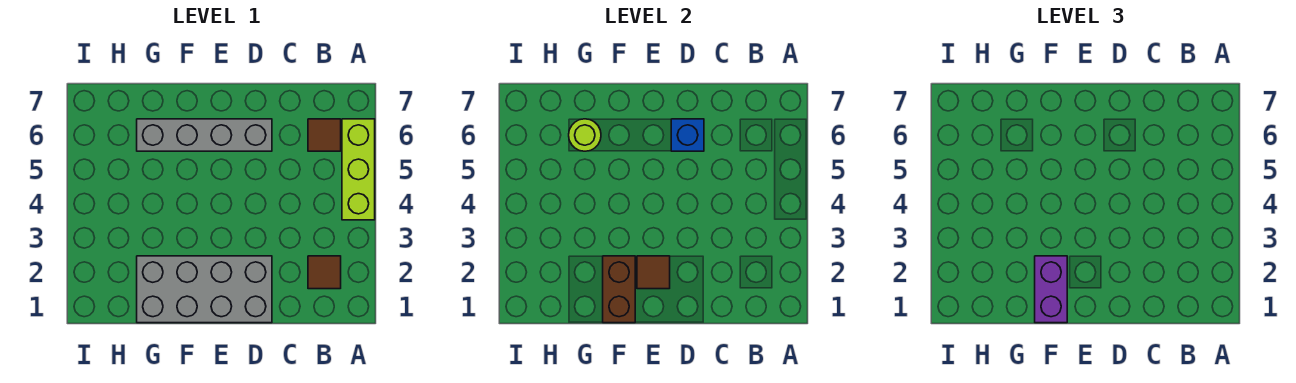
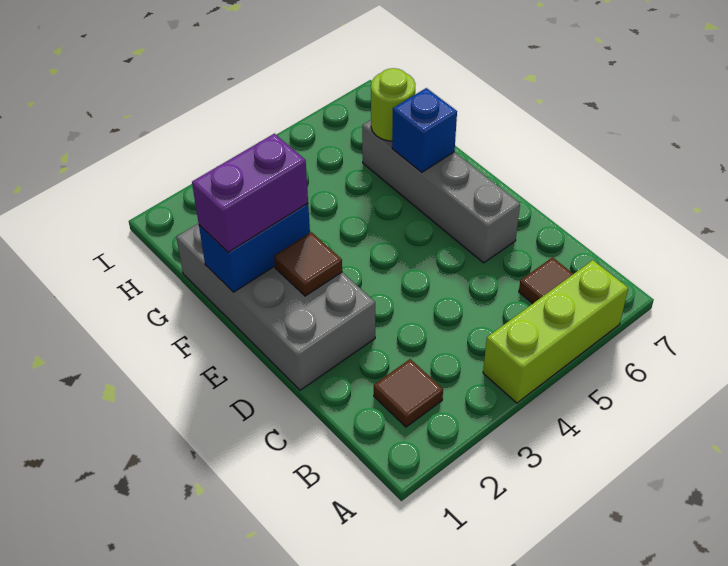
blue 1x1 brick [671,119,704,151] -> blue 1x1 brick moved to [392,88,457,172]
brown 1x2 brick [603,256,635,323] -> blue 1x2 brick [199,203,310,292]

